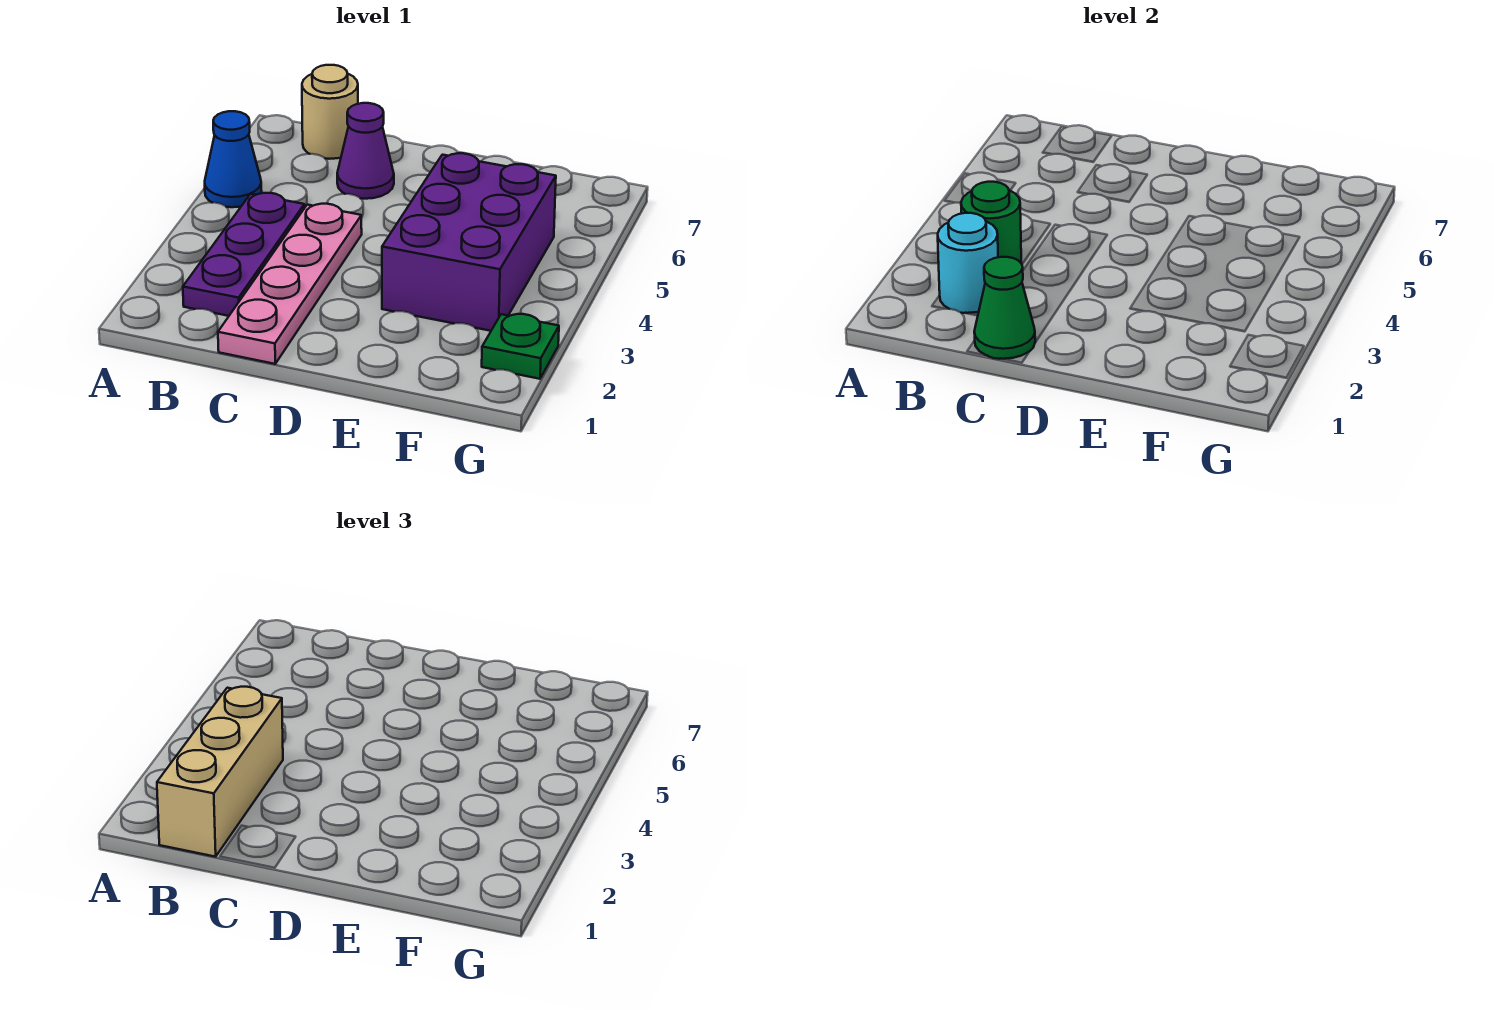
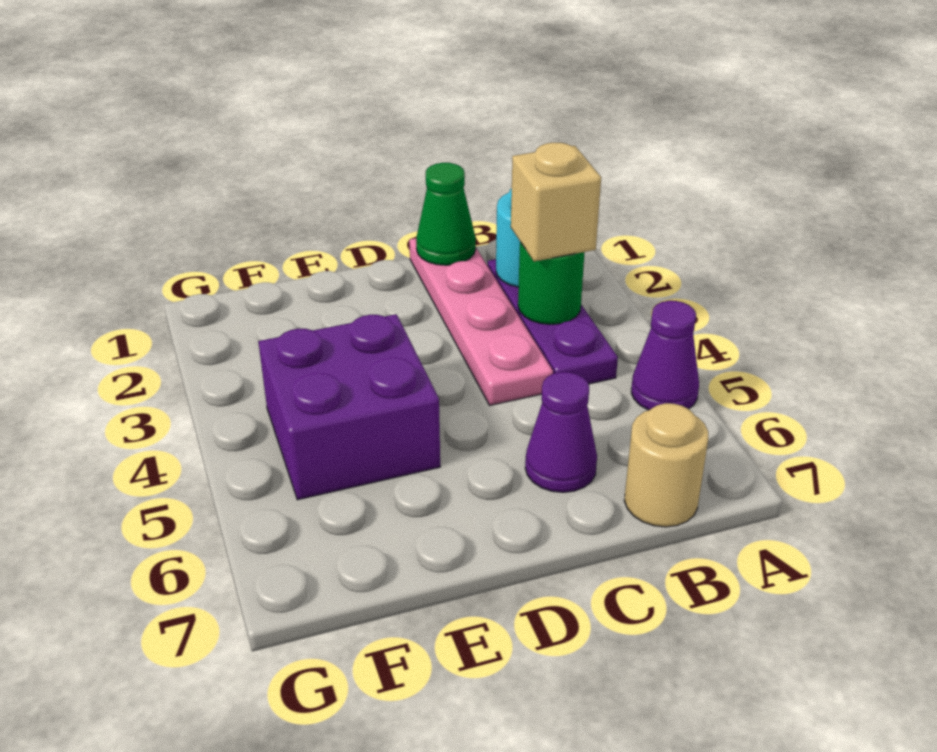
blue 1x1 cone [205,111,262,207] -> purple 1x1 cone [631,301,699,410]
tan 1x3 brick [157,687,283,857] -> tan 1x1 brick [511,143,601,261]
purple 2x3 brick [382,153,556,331] -> purple 2x2 brick [258,314,440,500]
green 1x1 plate [482,314,559,379] -> none

